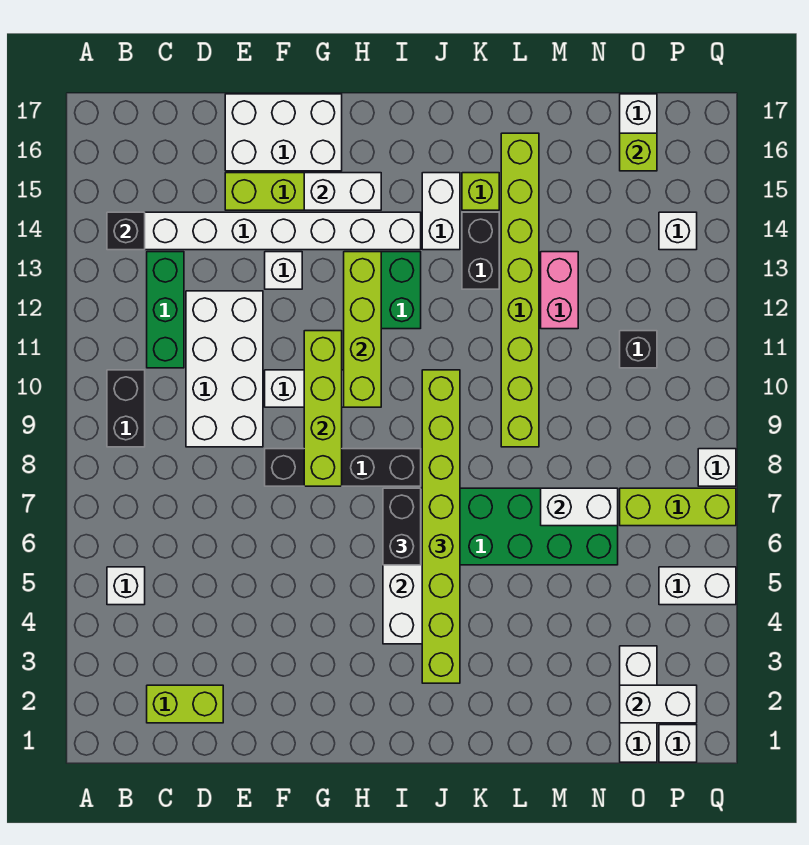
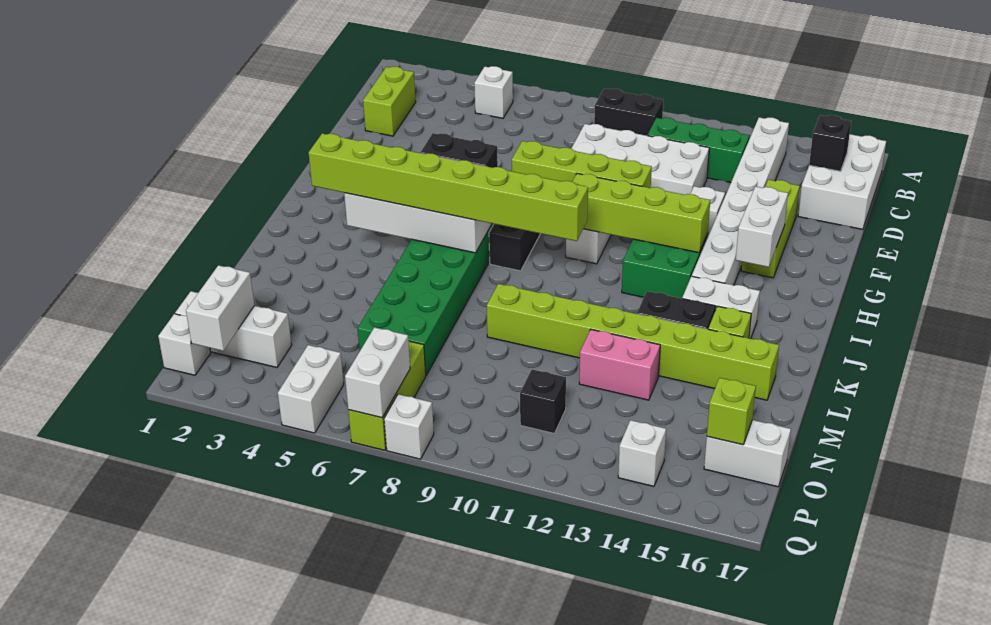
black 1x1 brick [107,212,145,250] -> black 1x1 brick moved to [809,115,851,171]
white 2x3 brick [225,94,342,171] -> white 2x3 brick moved to [798,134,886,229]
white 1x2 brick [541,488,618,526] -> white 1x2 brick moved to [345,327,410,418]

